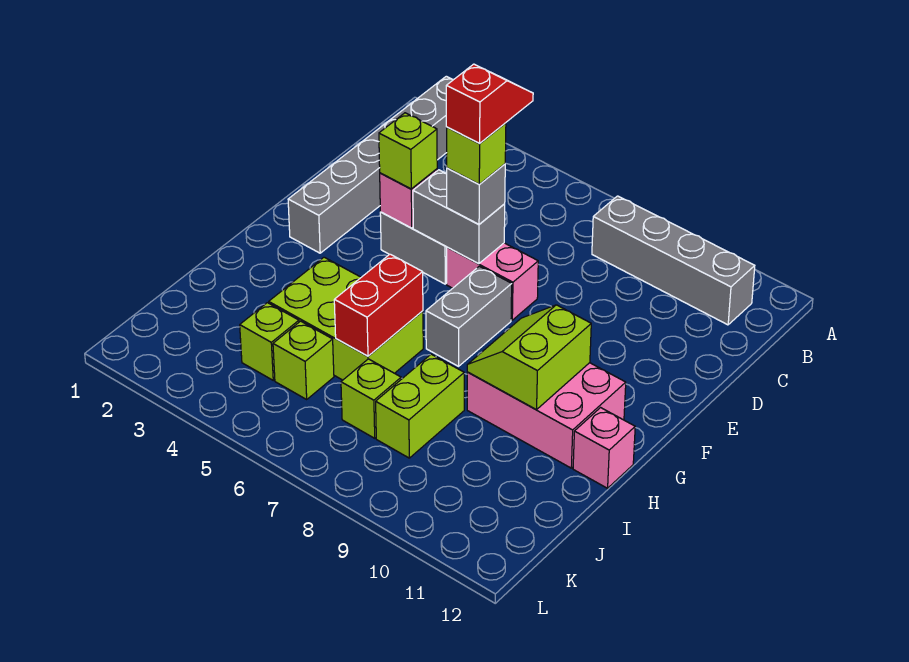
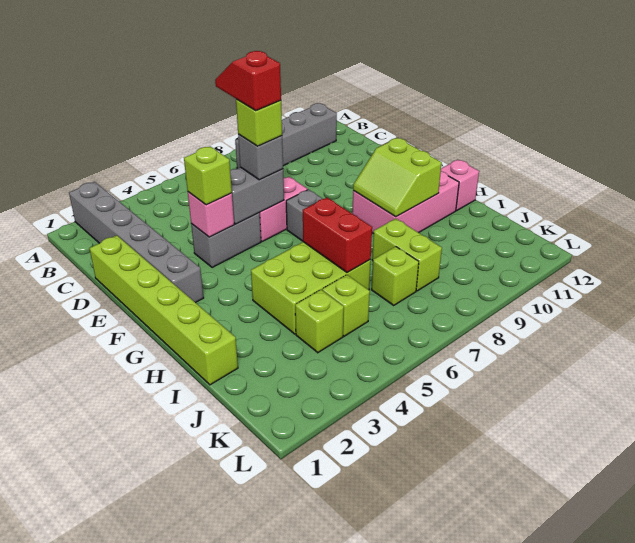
none -> lime 1x6 brick [90,235,238,385]

